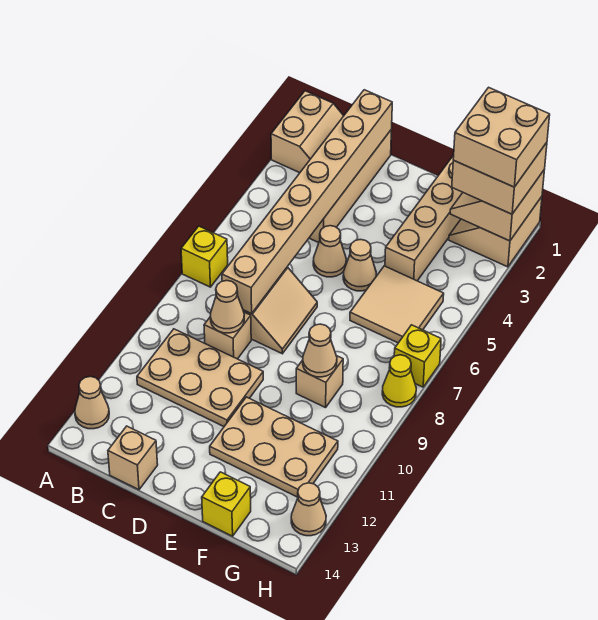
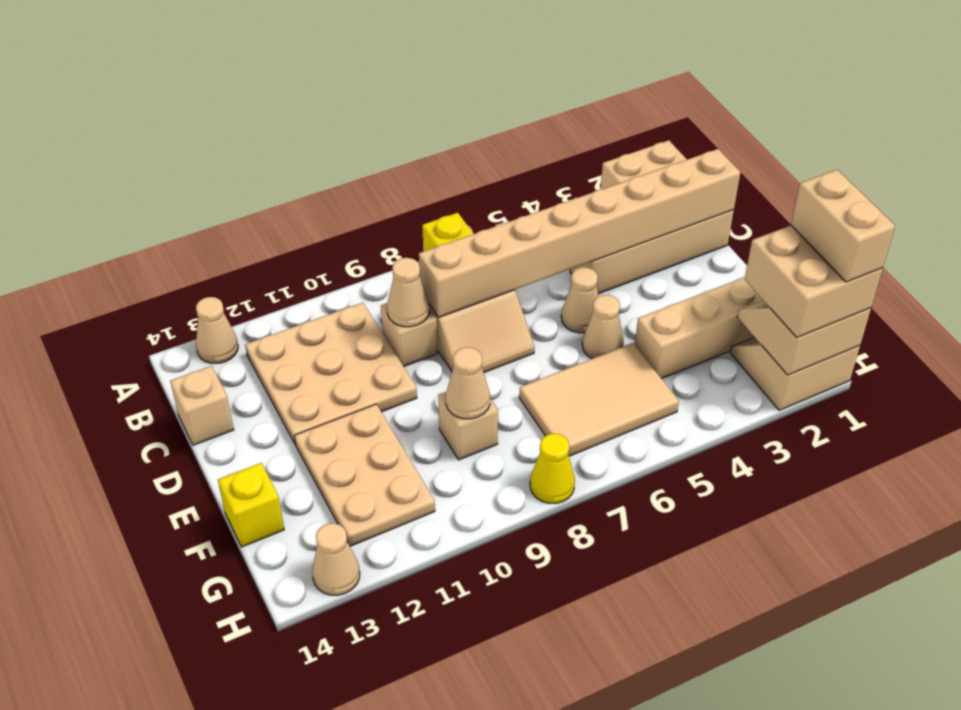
tan 2x3 plate [137,329,263,426] -> tan 3x3 plate [245,303,417,445]
tan 2x2 tile [350,266,444,343] -> tan 2x3 tile [519,343,679,456]
tan 2x2 brick [453,87,550,187] -> tan 1x2 brick [791,170,895,282]
yellow 1x1 brick [394,325,441,387] -> none

